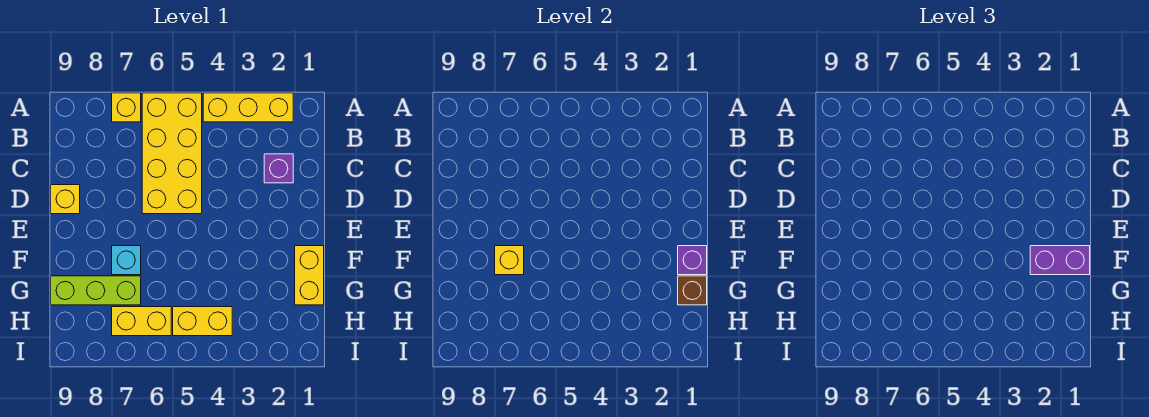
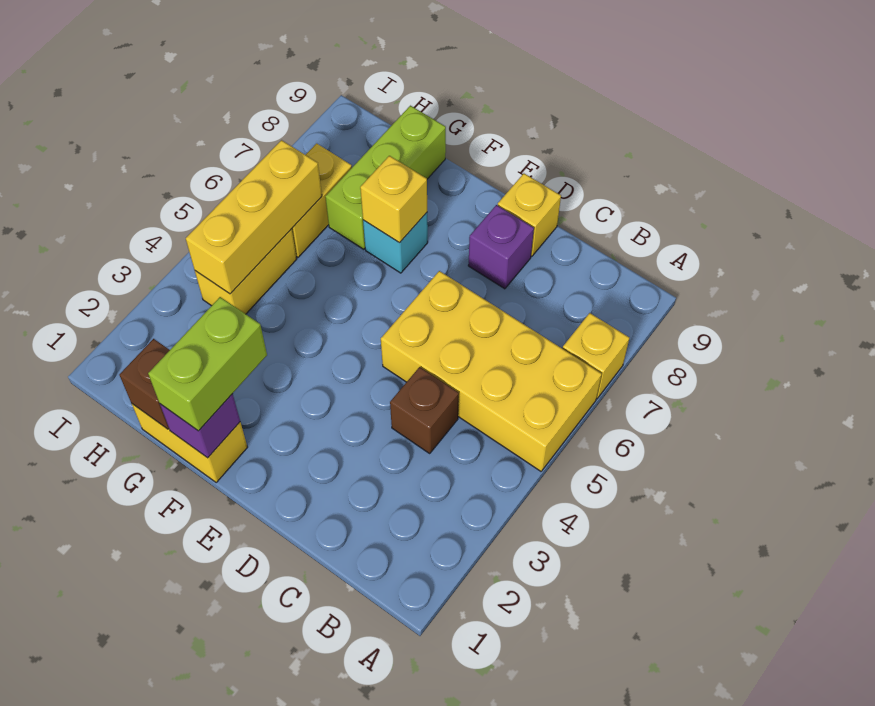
yellow 1x3 brick [203,93,293,122] -> yellow 1x3 brick moved to [186,140,322,294]
purple 1x1 brick [264,154,293,183] -> purple 1x1 brick moved to [468,205,534,289]
none -> brown 1x1 brick [390,367,459,453]
purple 1x2 brick [1030,246,1090,275] -> lime 1x2 brick [148,297,267,431]

